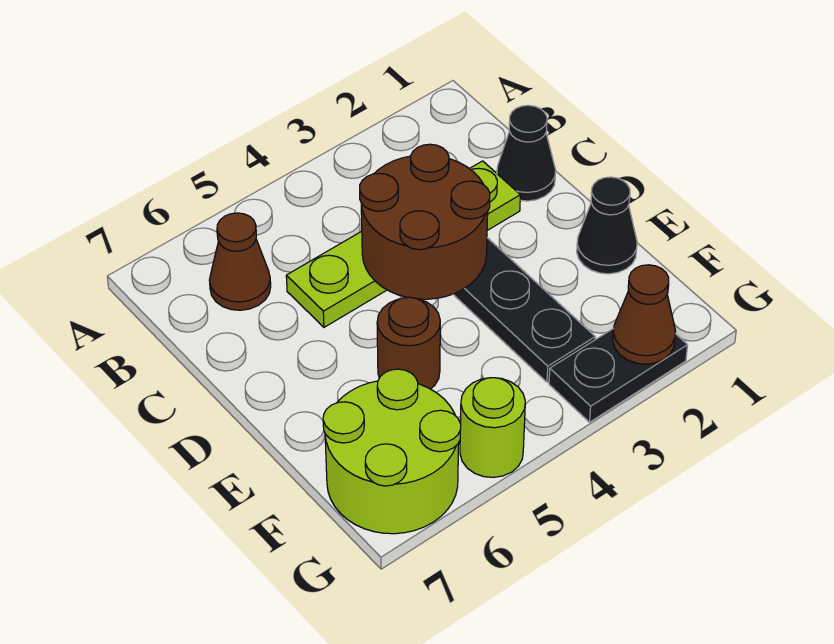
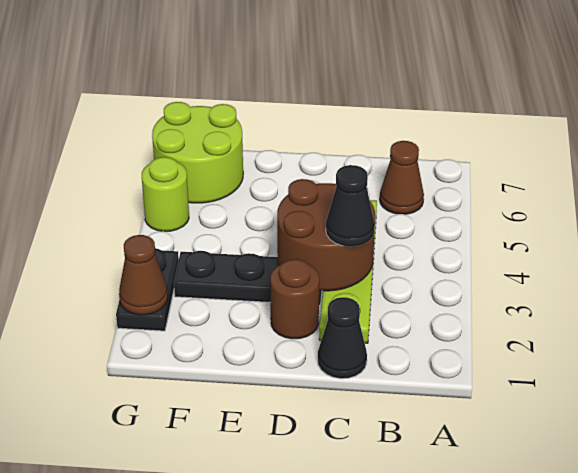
black 1x1 cone [577,177,637,274] -> black 1x1 cone moved to [326,165,375,247]
brown 1x1 round brick [377,297,440,389] -> brown 1x1 round brick moved to [270,259,319,339]

